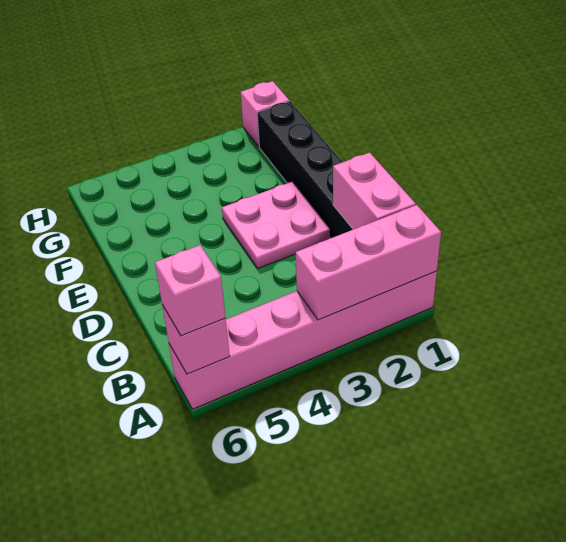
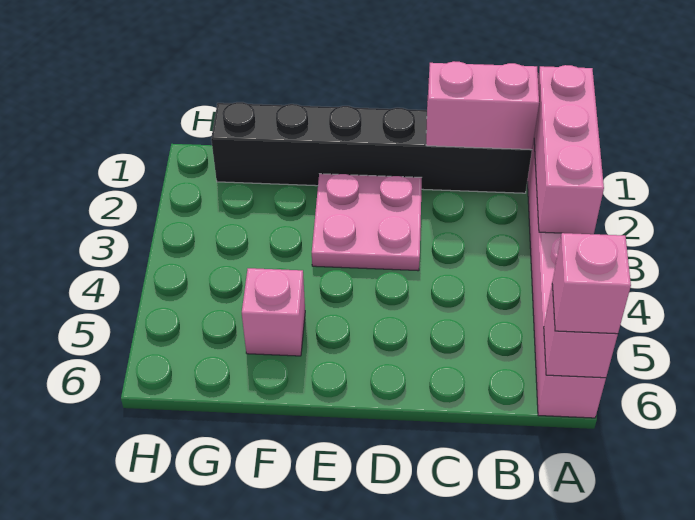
pink 1x1 brick [241,81,289,147] -> pink 1x1 brick moved to [242,268,305,356]

